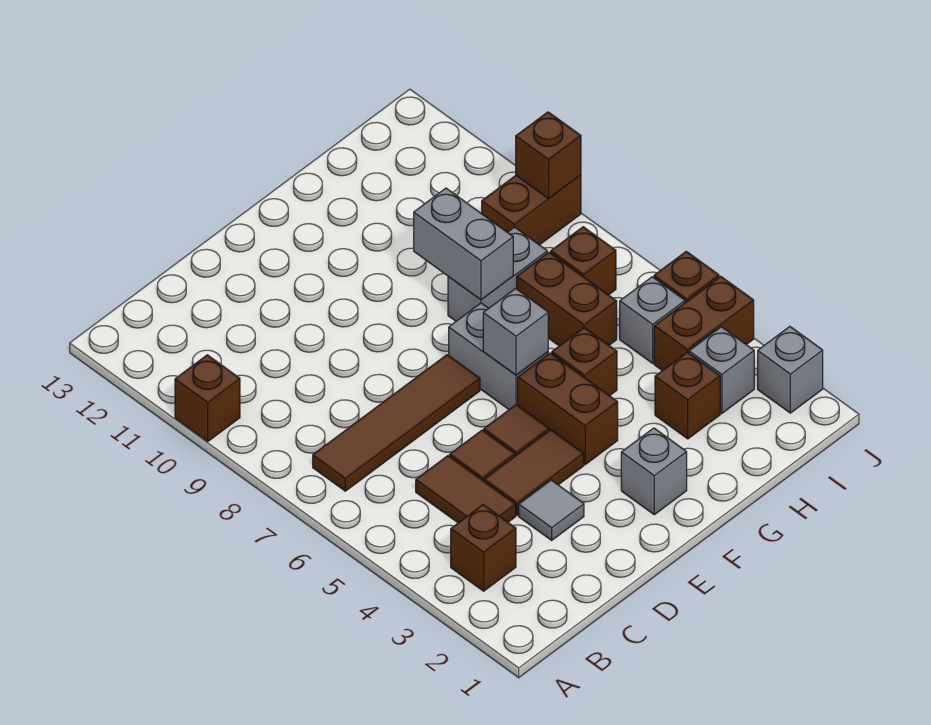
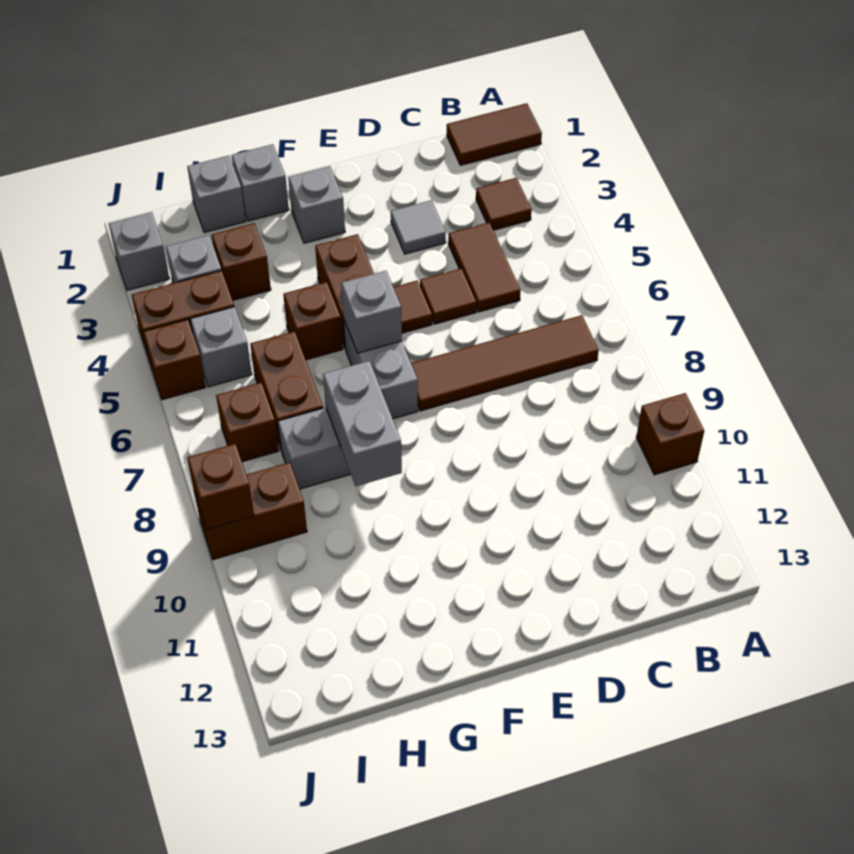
brown 1x1 brick [451,505,516,591] -> brown 1x1 tile [476,178,532,230]
brown 1x2 tile [484,430,584,515] -> brown 1x2 tile moved to [447,103,542,165]
none -> grey 1x1 brick [232,144,289,221]
none -> grey 1x1 brick [187,156,246,233]

